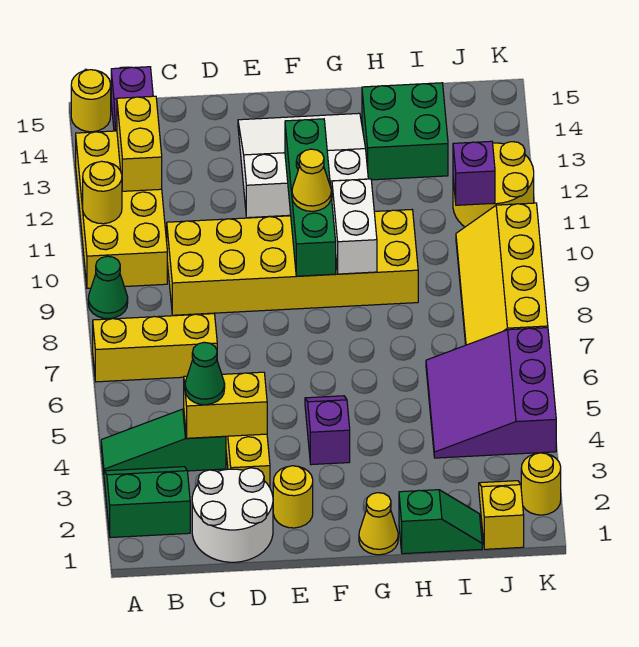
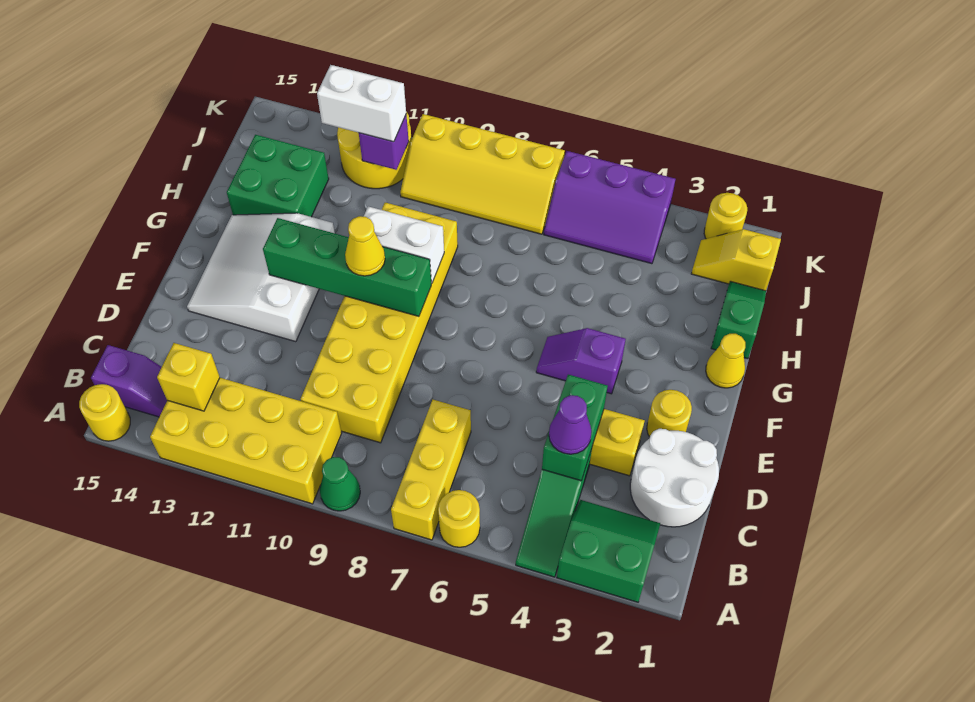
green 2x2 slope [104,467,190,538] -> green 2x2 slope turned to [557,500,660,602]
yellow 1x1 round brick [83,161,122,224] -> yellow 1x1 round brick moved to [438,490,480,547]
yellow 1x2 brick [117,96,162,191] -> yellow 1x1 brick [157,343,220,411]
yellow 1x2 brick [184,372,267,438] -> green 1x2 brick [542,375,608,481]
green 1x1 cone [185,342,225,405] -> purple 1x1 cone [549,395,592,454]
purple 3x3 slope [426,328,556,458] -> purple 2x3 slope [544,151,675,264]
none -> white 1x2 brick [317,65,406,142]

